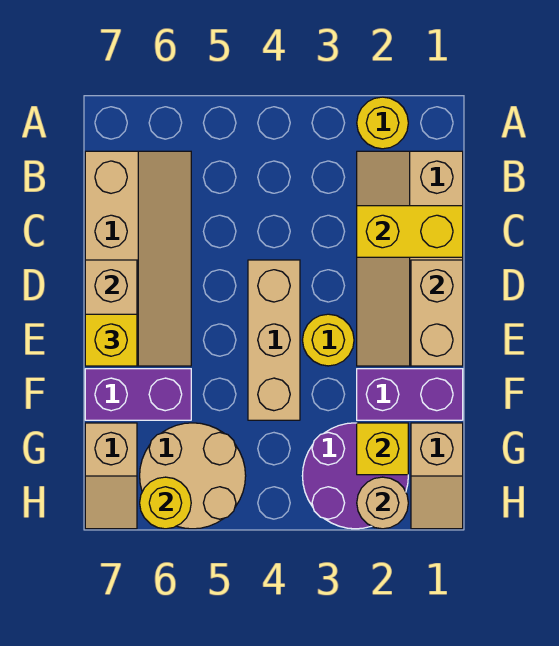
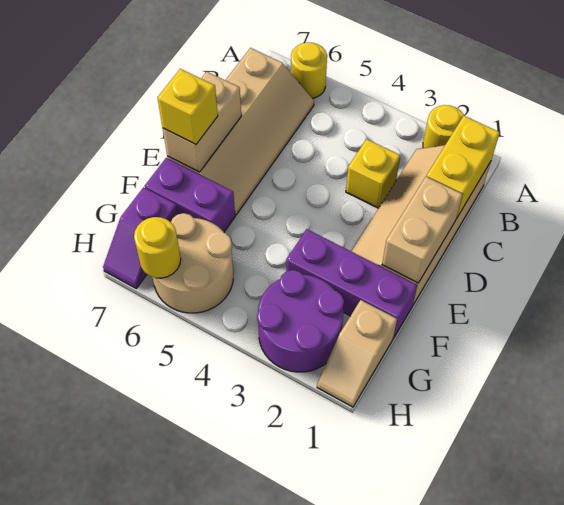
yellow 1x2 brick [357,206,463,257] -> yellow 1x2 brick turned to [426,116,500,219]
tan 1x3 brick [248,260,300,420] -> none
yellow 1x1 round brick [303,314,354,366] -> yellow 1x1 round brick moved to [291,42,327,98]
purple 1x2 brick [357,369,463,420] -> purple 1x3 brick [286,229,417,338]
yellow 1x1 brick [357,423,408,475] -> yellow 1x1 brick moved to [346,139,400,208]
tan 1x2 slope [85,423,137,529] -> purple 1x2 slope [103,187,178,288]
tan 1x1 round brick [357,477,408,529] -> none

